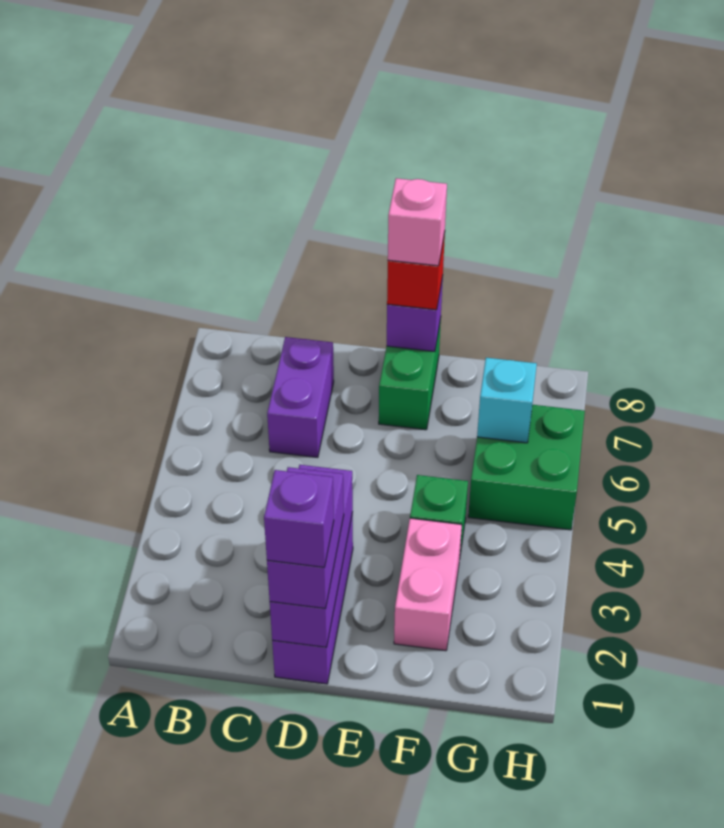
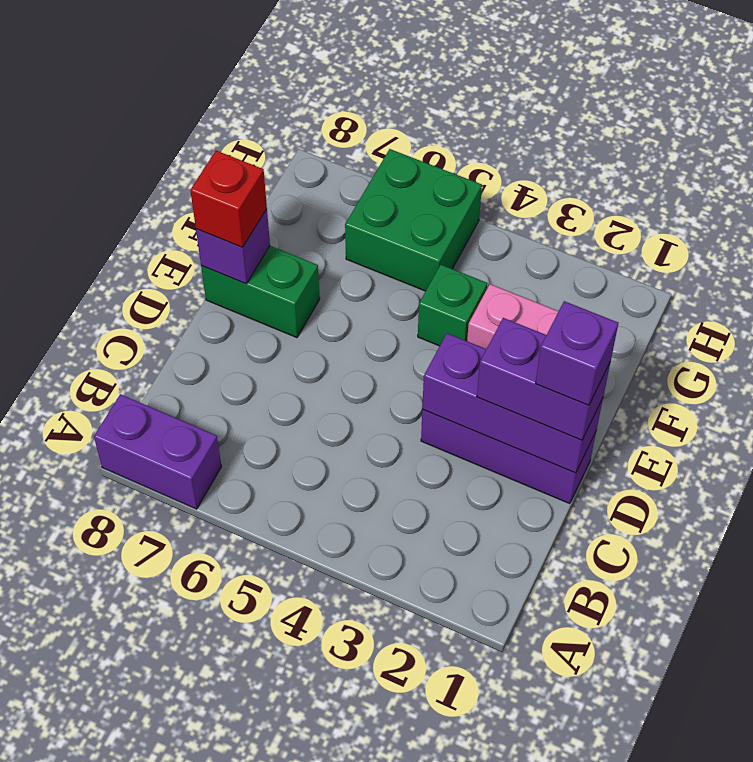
purple 1x2 brick [267,337,334,457] -> purple 1x2 brick moved to [94,394,221,509]
pink 1x1 brick [388,178,447,266] -> none
cyan 1x1 brick [477,358,537,443] -> none

